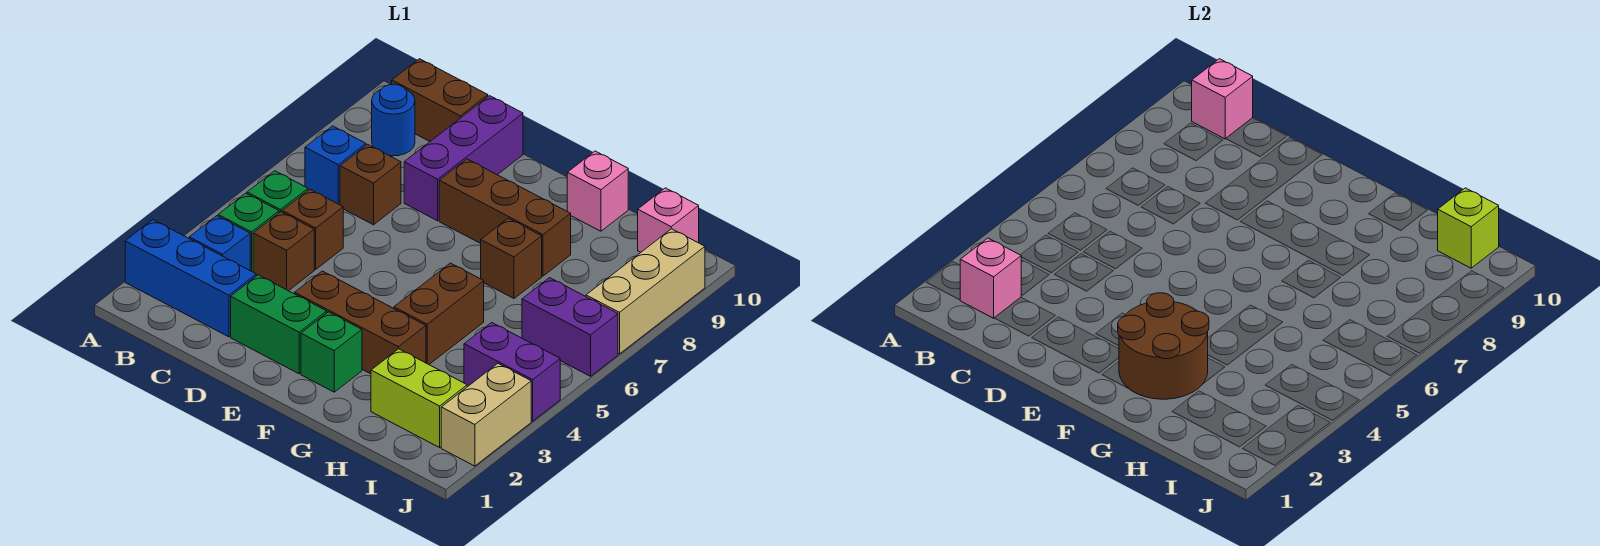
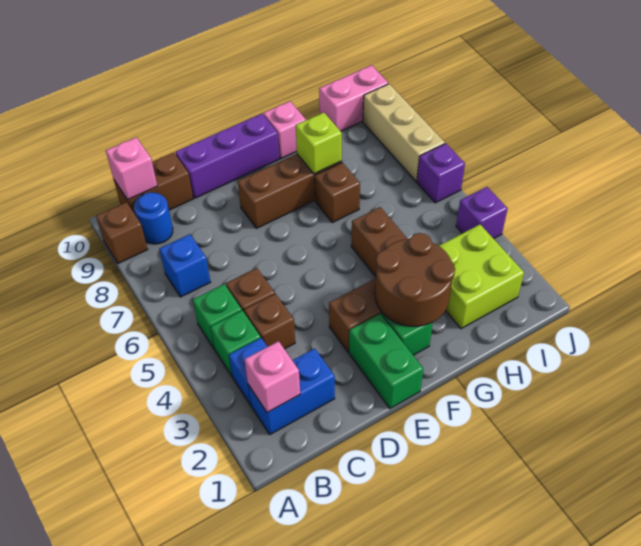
blue 1x3 brick [125,220,256,337] -> blue 1x2 brick [248,348,335,434]
brown 1x1 brick [340,144,401,225] -> brown 1x1 brick moved to [96,202,148,263]
green 1x2 brick [231,275,327,374] -> green 1x2 brick turned to [349,314,423,408]
purple 1x3 brick [404,96,523,221] -> purple 1x3 brick turned to [175,114,279,198]
lime 1x2 brick [371,349,467,447] -> lime 2x2 brick [439,225,524,329]
purple 1x2 brick [464,323,560,421] -> purple 1x1 brick [456,187,508,239]
purple 1x2 brick [522,278,618,376] -> purple 1x1 brick [417,143,465,203]
pink 1x1 brick [638,188,699,252] -> pink 1x2 brick [319,65,388,131]
lime 1x1 brick [1438,188,1499,268] -> lime 1x1 brick moved to [296,112,342,174]
tan 1x2 brick [441,364,531,466] -> none

